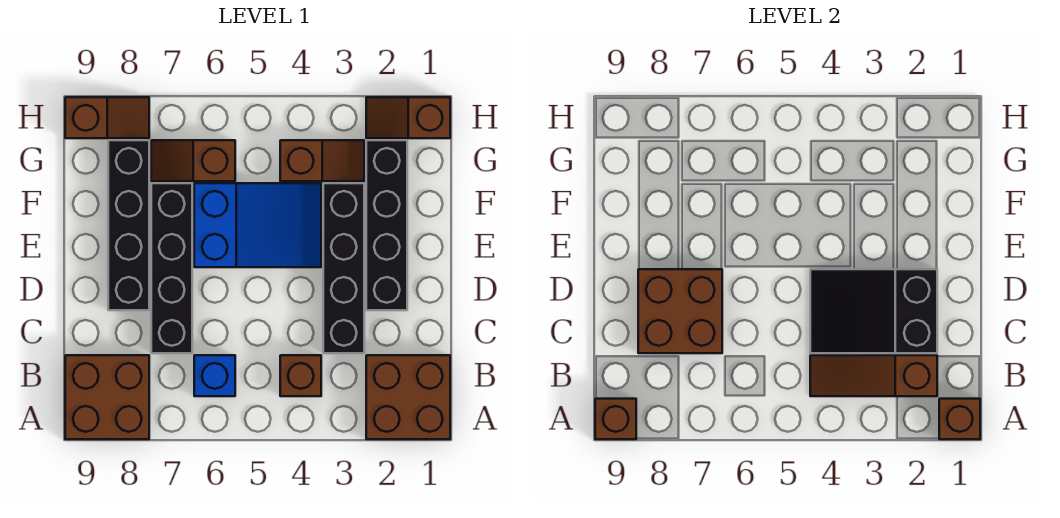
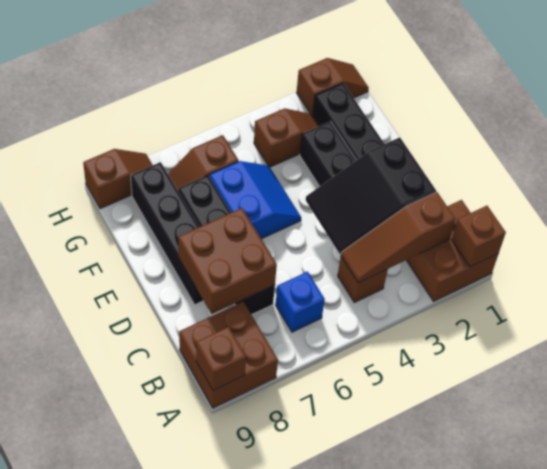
blue 2x3 slope [194,183,321,267] -> blue 2x2 slope [210,161,301,239]
brown 1x2 slope [366,97,450,138] -> brown 1x2 slope turned to [297,58,369,115]

